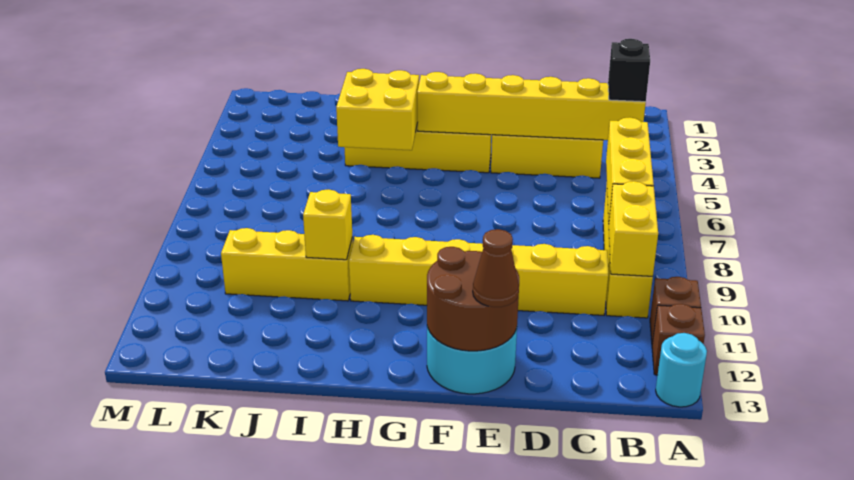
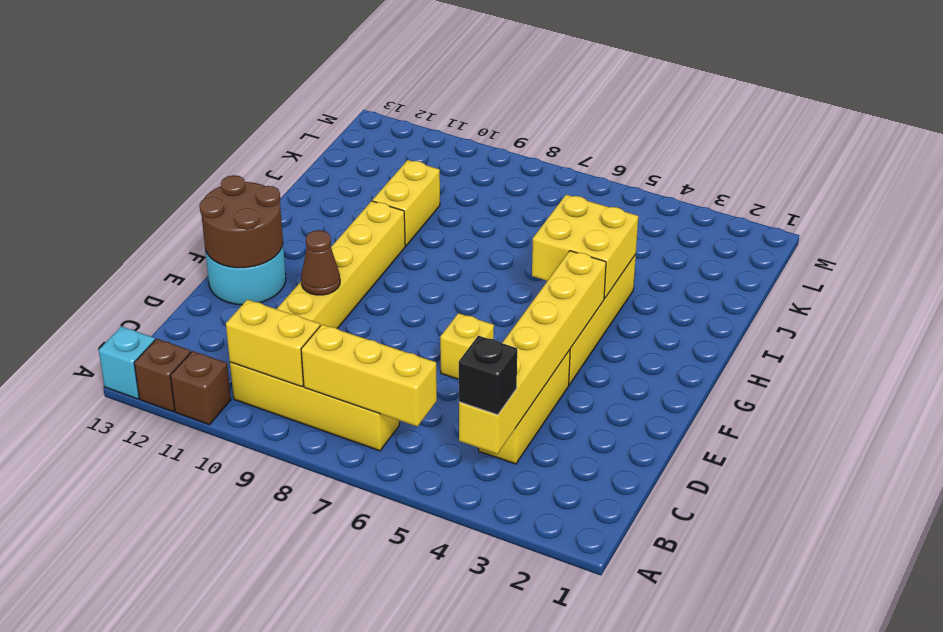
cyan 1x1 round brick [656,333,707,407] -> cyan 1x1 brick [99,326,155,399]
brown 1x1 cone [473,229,519,307] -> brown 1x1 cone moved to [301,230,340,295]
yellow 1x3 brick [221,228,353,301] -> yellow 1x2 brick [372,160,440,246]
yellow 1x1 brick [303,189,352,260] -> yellow 1x1 brick moved to [440,313,494,379]

